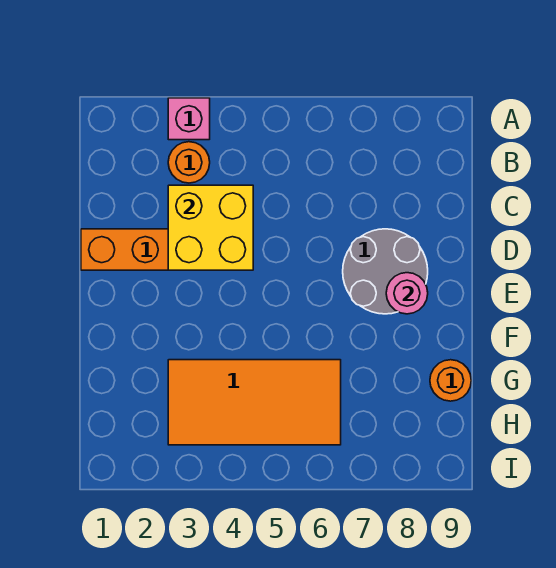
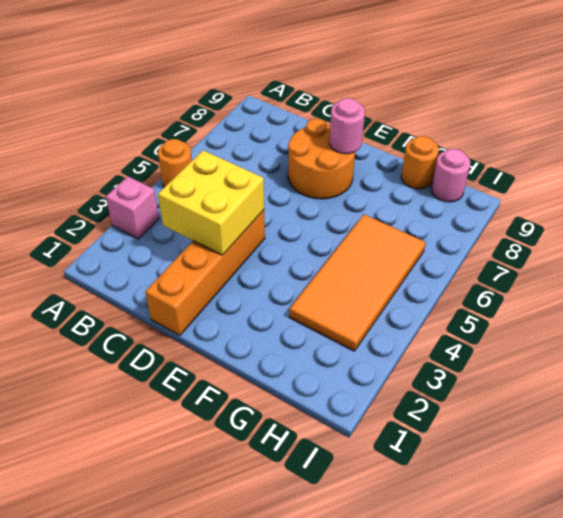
orange 1x1 round brick [168,142,210,183] -> orange 1x1 round brick moved to [158,139,192,187]
grey 2x2 round brick [343,229,428,314] -> orange 2x2 round brick [288,119,355,199]
none -> pink 1x1 round brick [431,149,470,202]

